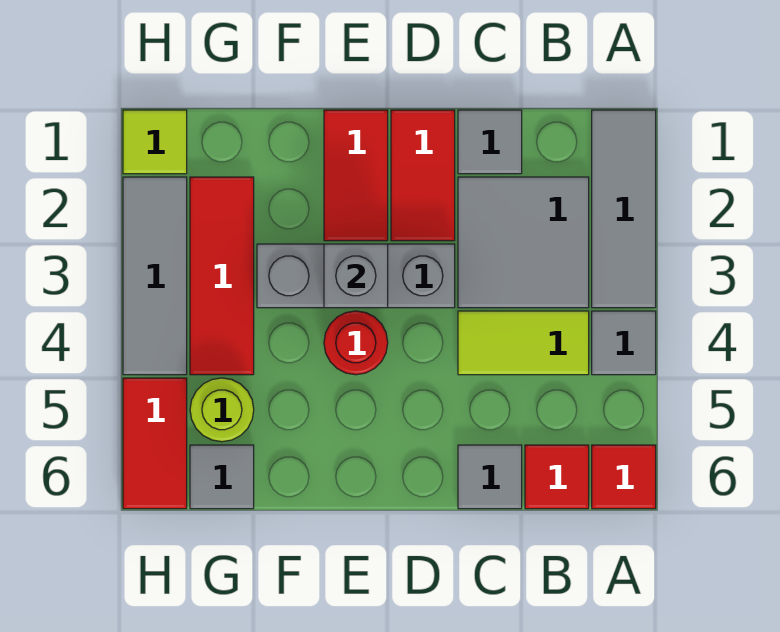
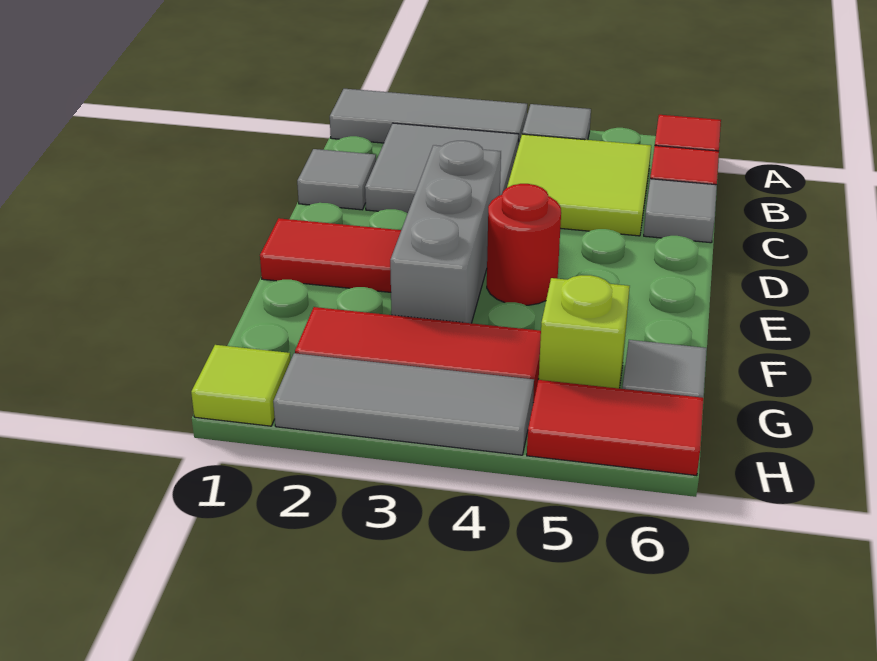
lime 1x2 tile [458,311,589,375] -> lime 2x2 tile [507,134,651,236]
red 1x2 tile [391,110,455,241] -> none
grey 1x1 brick [324,244,388,308] -> none
lime 1x1 round brick [190,378,254,442] -> lime 1x1 brick [539,275,630,388]

